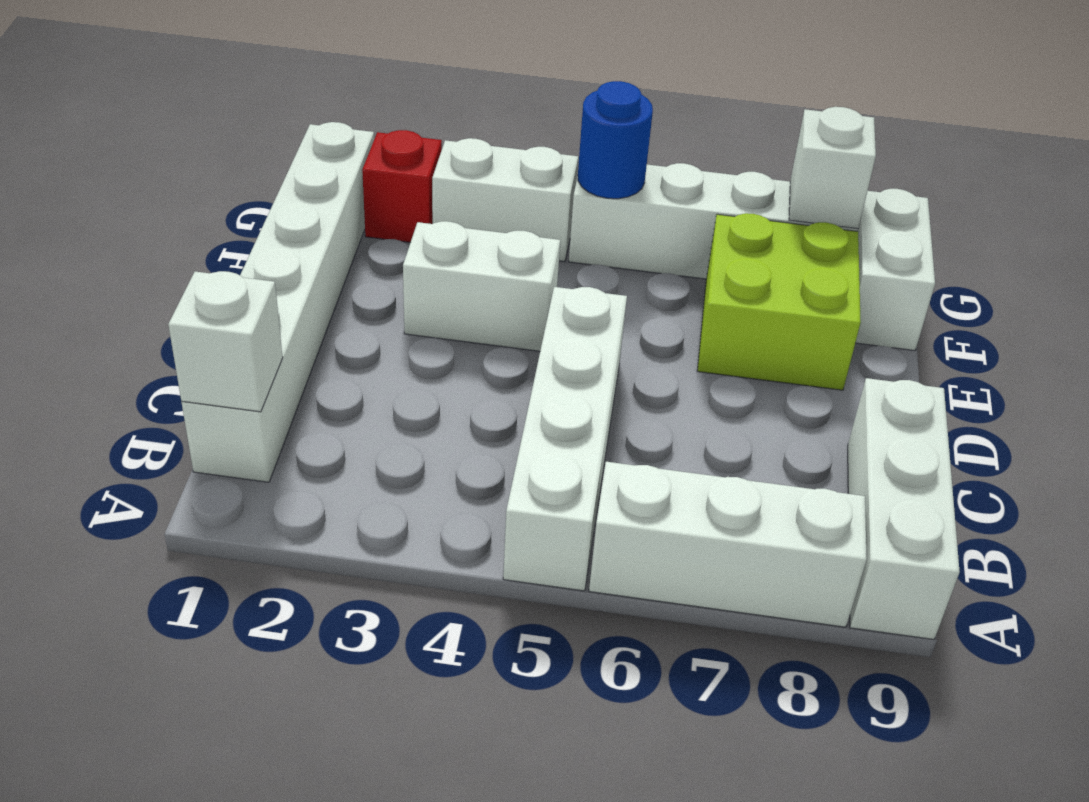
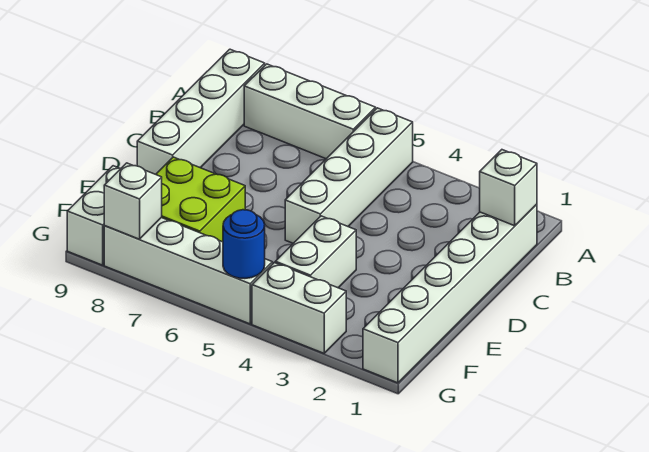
white 1x3 brick [848,378,960,639] -> white 1x4 brick [137,49,265,174]
white 1x2 brick [403,221,560,351] -> white 1x2 brick turned to [275,216,356,288]
red 1x1 brick [362,130,442,242] -> none

